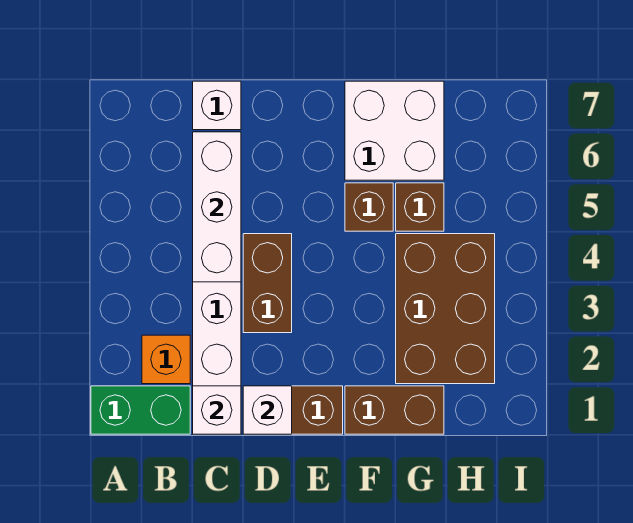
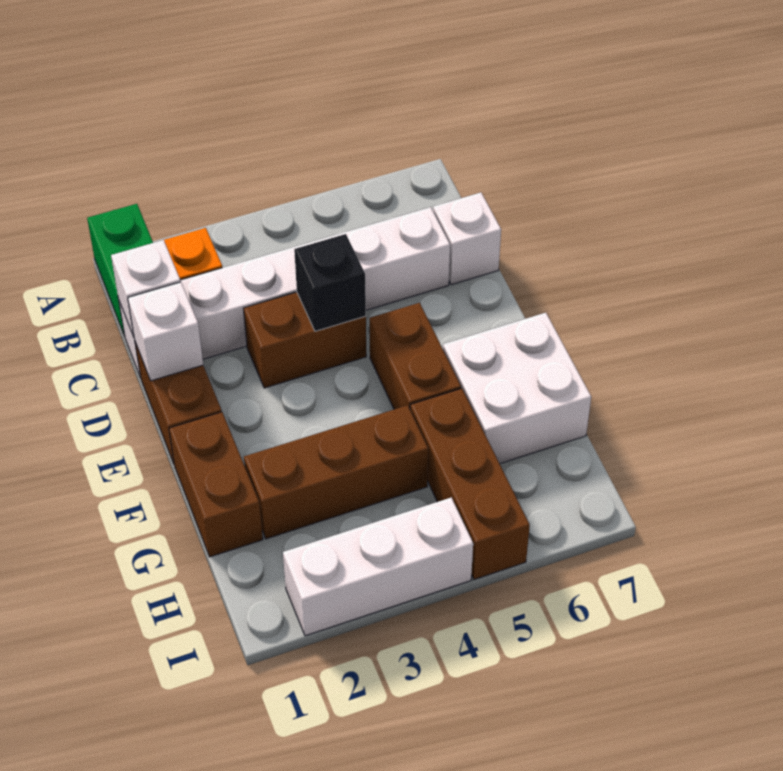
white 1x3 brick [193,132,241,282] -> white 1x3 brick moved to [283,498,473,636]
none -> black 1x1 brick [294,234,366,331]
brown 1x1 brick [345,183,393,231] -> brown 1x2 brick [369,303,461,409]
brown 2x3 brick [396,234,495,384] -> brown 1x3 brick [244,405,428,539]
brown 1x1 brick [396,183,444,231] -> brown 1x3 brick [410,388,530,579]

